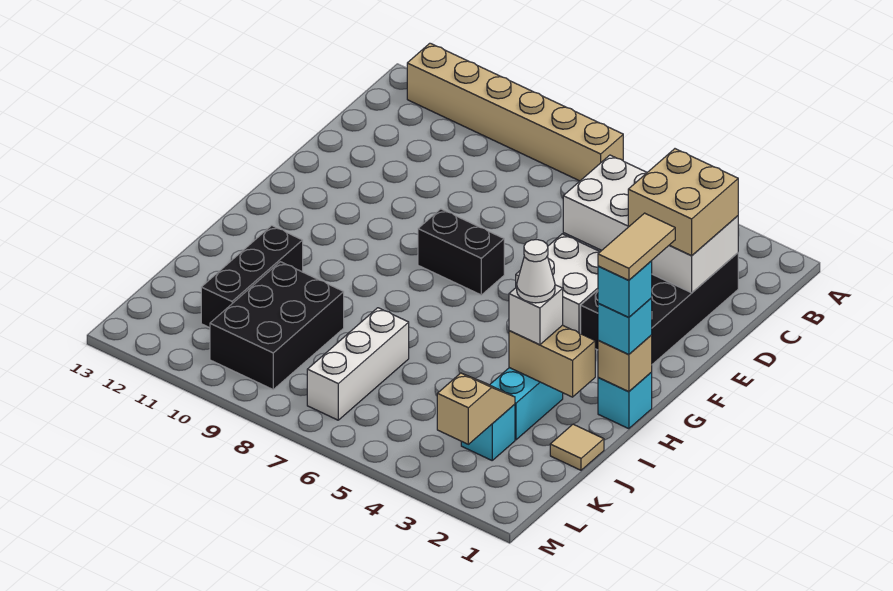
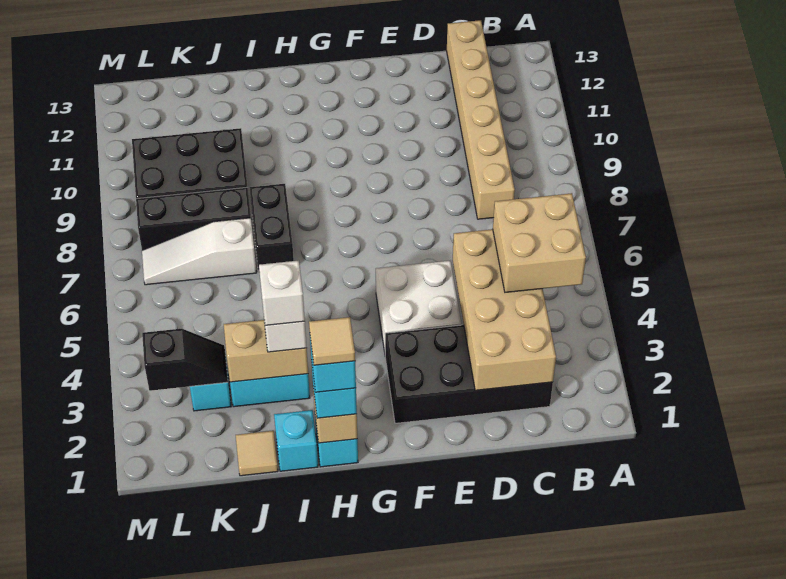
tan 1x6 brick [407,43,623,181] -> tan 1x6 brick moved to [447,20,515,219]
white 2x4 brick [563,155,738,293] -> tan 2x4 brick [453,229,556,390]
tan 2x2 brick [628,149,738,256] -> tan 2x2 brick moved to [493,193,586,292]
black 1x2 brick [418,209,504,295] -> black 1x2 brick moved to [250,184,294,273]
tan 1x2 tile [598,213,675,280] -> tan 1x1 tile [309,317,355,365]
none -> cyan 1x1 brick [274,410,318,471]
tan 1x2 brick [509,325,595,397] -> tan 1x2 brick turned to [224,320,308,382]
white 1x1 cone [517,240,555,303] -> white 1x1 brick [259,261,305,325]
black 1x3 brick [201,226,303,328] -> black 1x3 brick moved to [136,187,251,250]
white 1x3 brick [307,308,409,420] -> white 1x3 slope [142,218,257,285]
tan 1x2 slope [437,373,515,444] -> black 1x2 slope [142,329,228,391]

